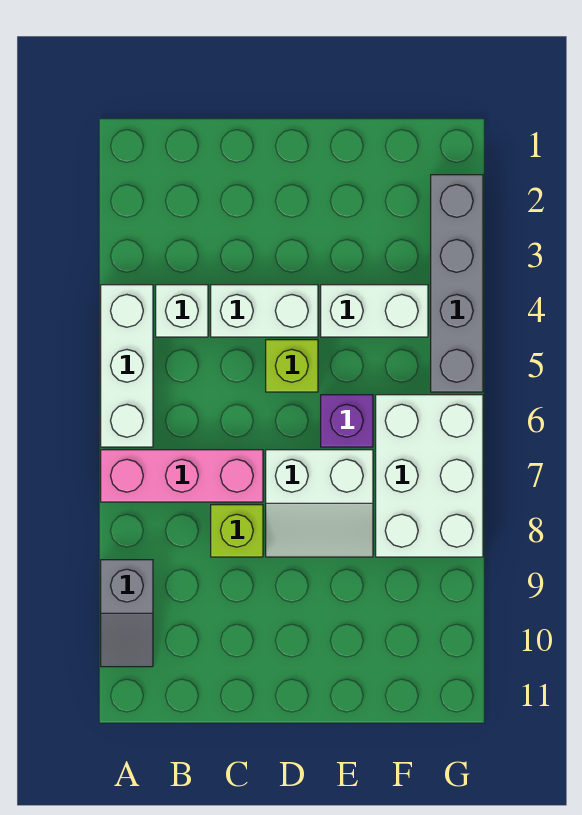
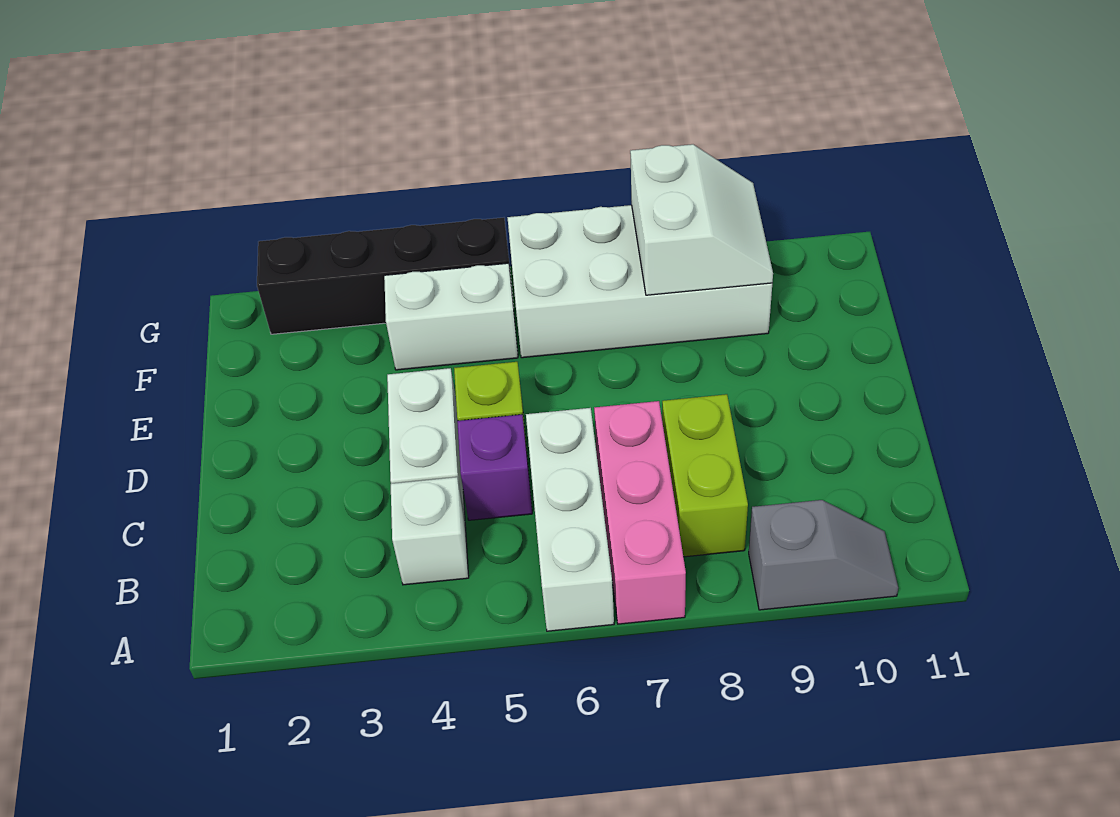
white 1x3 brick [101,285,153,447] -> white 1x3 brick turned to [526,408,614,631]
lime 1x1 brick [211,505,263,557] -> lime 1x2 brick [662,394,748,557]
white 2x2 slope [266,450,373,557] -> white 2x2 slope moved to [630,144,773,295]
white 1x2 brick [321,285,428,337] -> white 1x2 brick turned to [384,263,518,370]
purple 1x1 brick [321,395,373,447] -> purple 1x1 brick moved to [457,415,532,520]
white 2x3 brick [376,395,483,557] -> white 2x4 brick [507,205,772,358]
grey 1x4 brick [431,175,483,392] -> black 1x4 brick [257,218,513,334]

